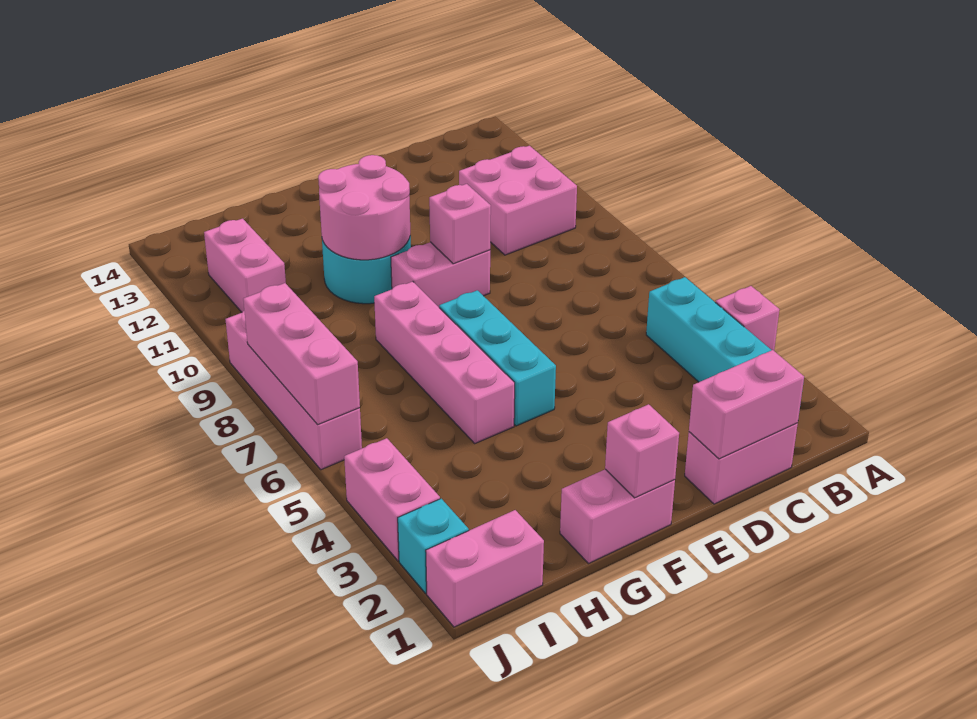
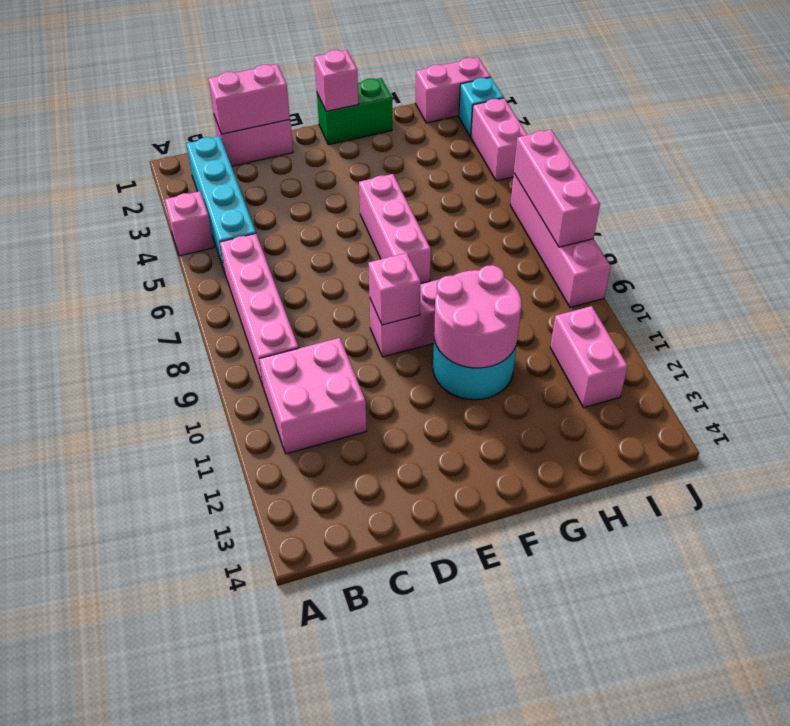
pink 1x2 brick [560,469,675,564] -> green 1x2 brick [317,78,392,145]
cyan 1x3 brick [439,290,556,426] -> pink 1x3 brick [359,174,431,283]
pink 1x4 brick [374,282,515,443] -> pink 1x4 brick moved to [220,234,298,388]

